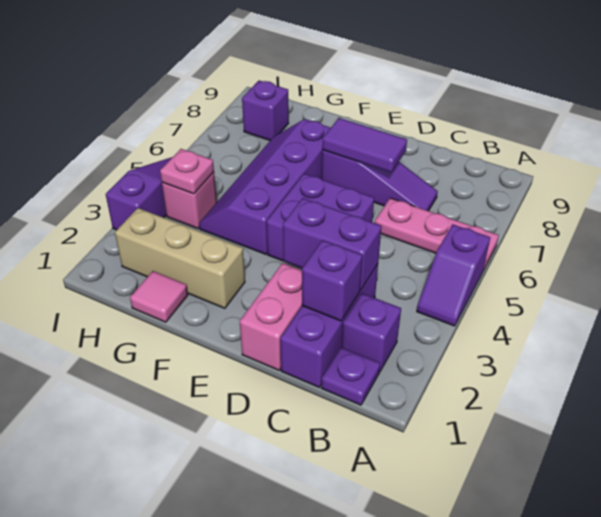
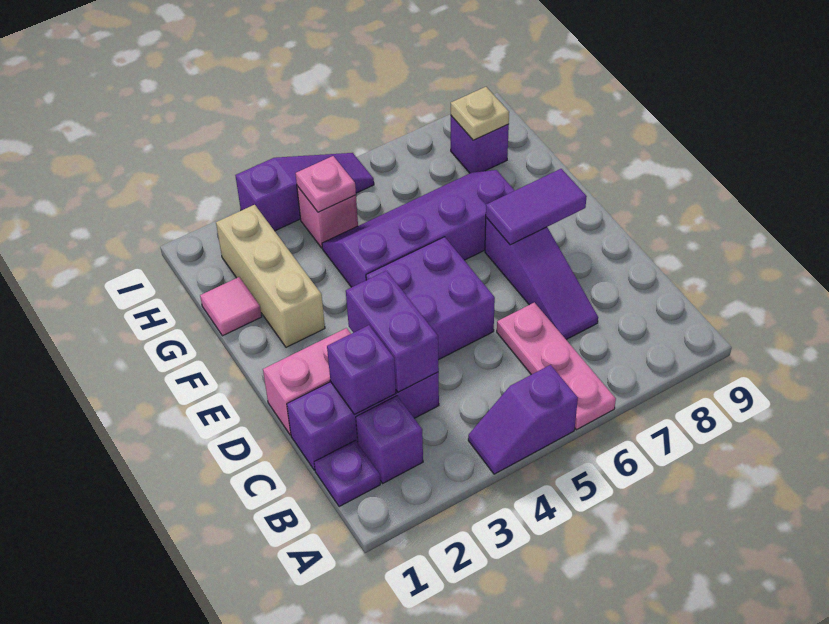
purple 1x2 tile [322,118,407,172] -> purple 1x2 tile turned to [486,169,587,245]
none -> tan 1x1 plate [451,87,509,140]

